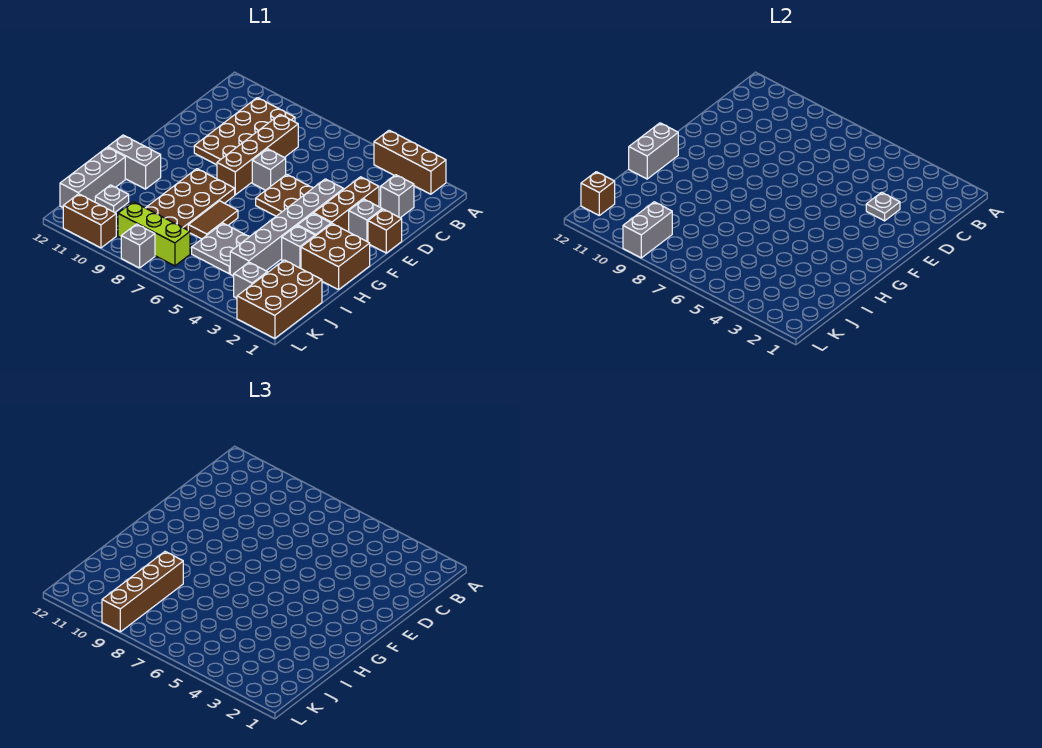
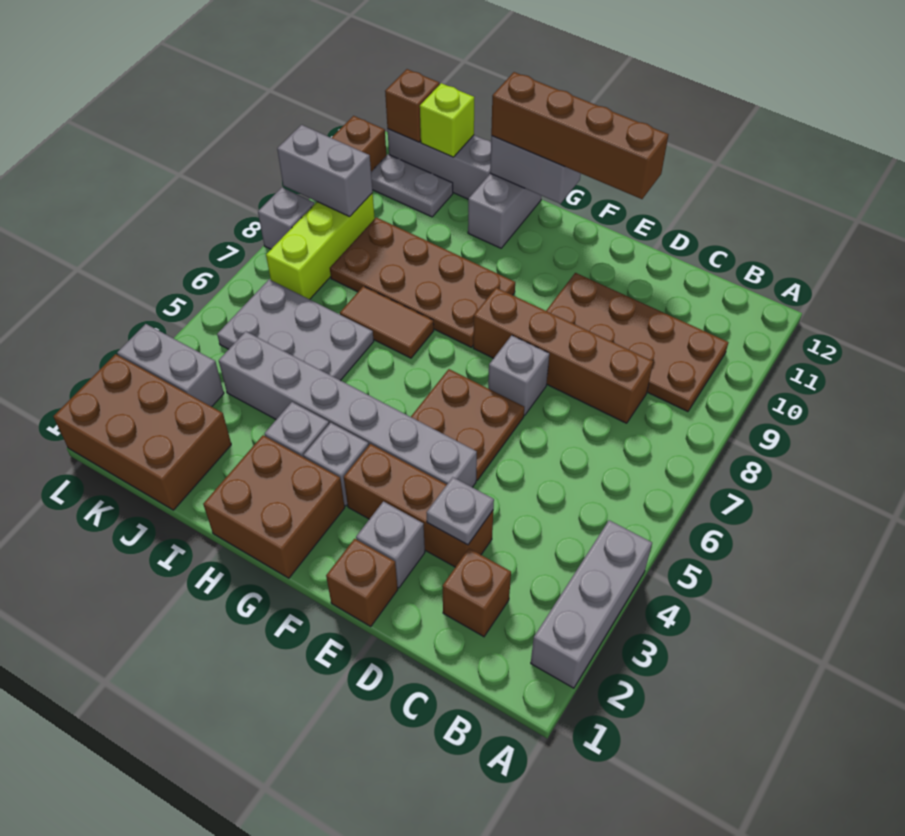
brown 1x3 brick [374,130,446,194] -> grey 1x3 brick [531,520,652,688]
grey 1x1 brick [381,175,414,218] -> brown 1x1 brick [442,549,511,637]
grey 2x2 plate [192,223,249,274] -> grey 2x3 plate [217,279,374,381]
brown 1x4 brick [102,552,183,632] -> brown 1x4 brick moved to [491,72,669,199]
grey 1x1 plate [95,185,129,212] -> grey 1x2 plate [371,154,453,217]
none -> lime 1x1 brick [420,83,474,157]
grey 1x1 brick [234,262,267,298] -> grey 1x2 brick [117,324,224,407]

